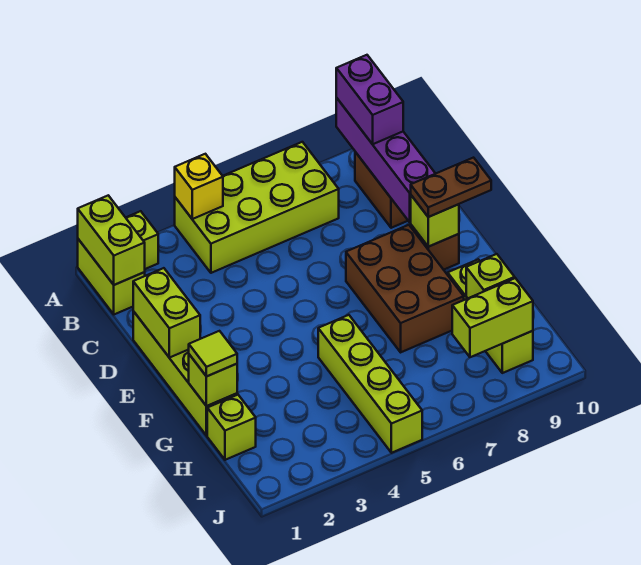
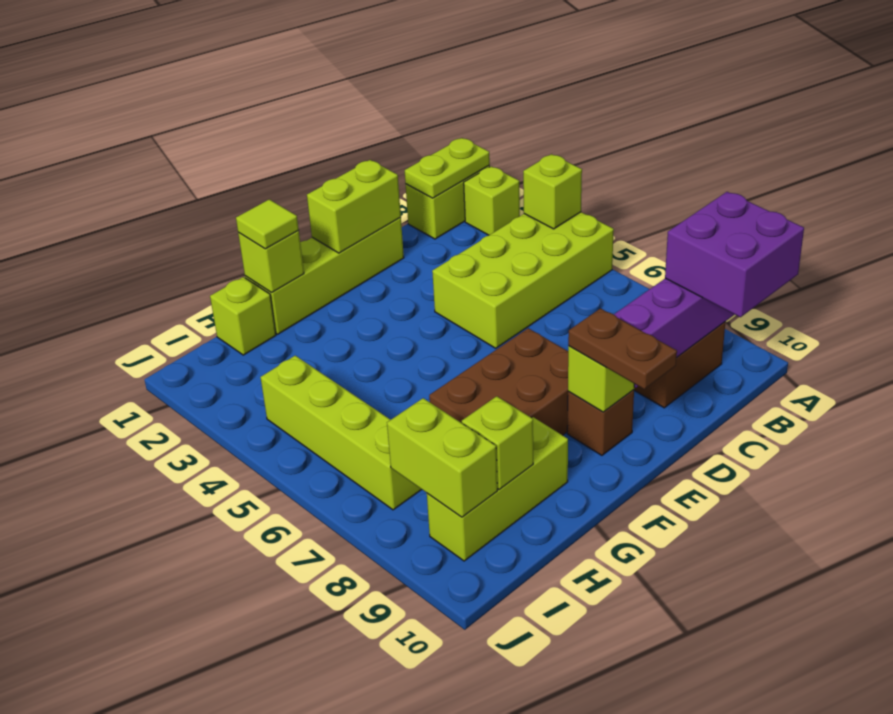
lime 1x2 brick [78,195,145,285] -> lime 1x2 plate [405,138,490,198]
lime 2x4 brick [175,142,339,273] -> lime 2x4 brick turned to [432,212,614,348]
yellow 1x1 brick [175,154,223,219] -> lime 1x1 brick [523,154,582,229]
purple 1x2 brick [336,55,403,144] -> purple 2x2 brick [665,192,804,317]
lime 1x4 brick [318,315,422,453] -> lime 1x4 brick turned to [260,356,422,510]

